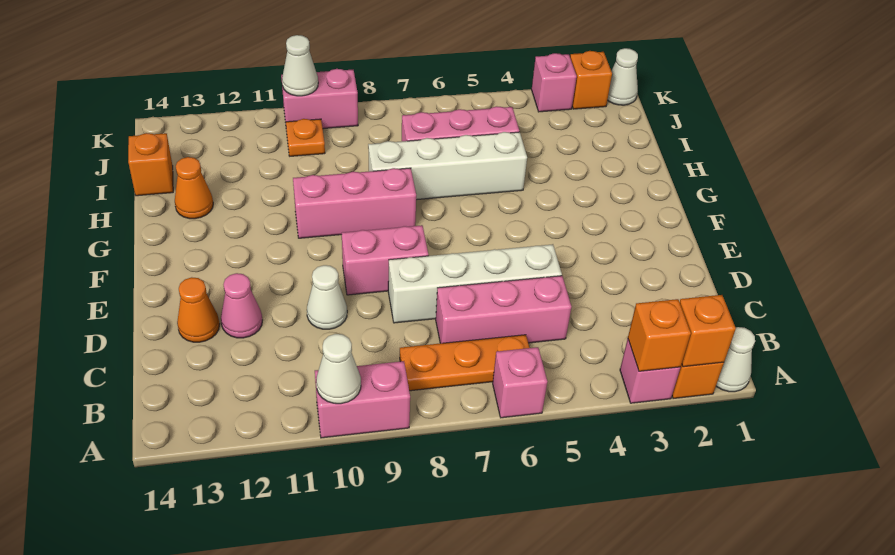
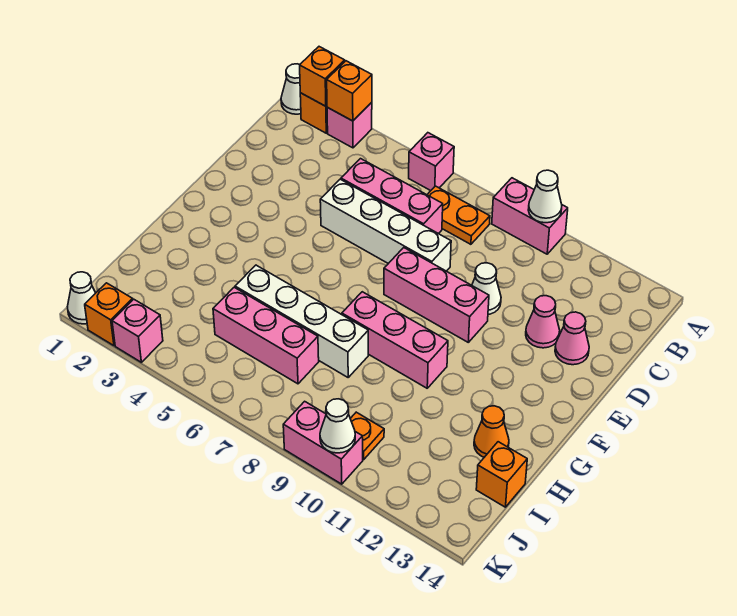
orange 1x3 plate [400,335,529,391] -> orange 1x2 plate [427,186,490,244]
orange 1x1 cone [177,277,220,342] -> pink 1x1 cone [555,312,589,365]
pink 1x2 brick [342,225,429,295] -> pink 1x3 brick [384,248,489,342]

